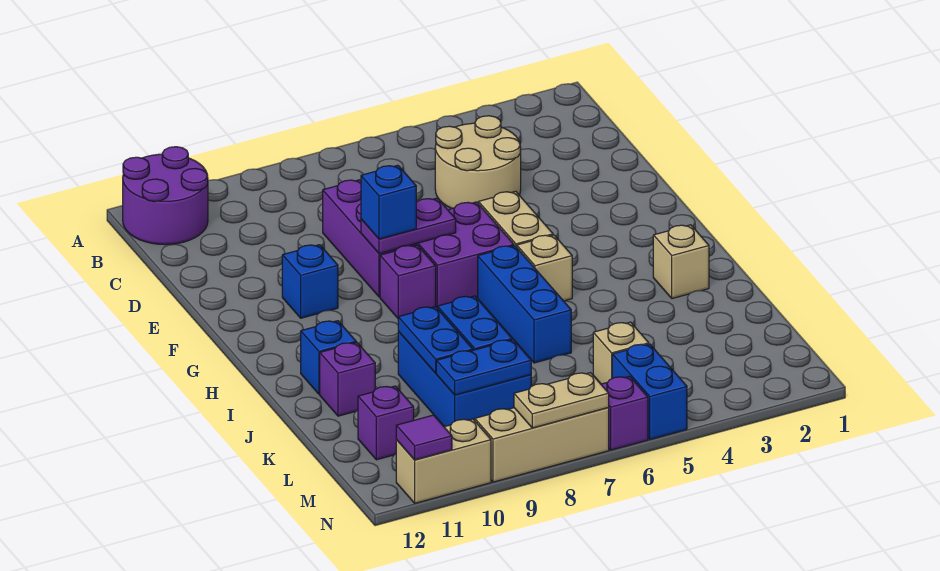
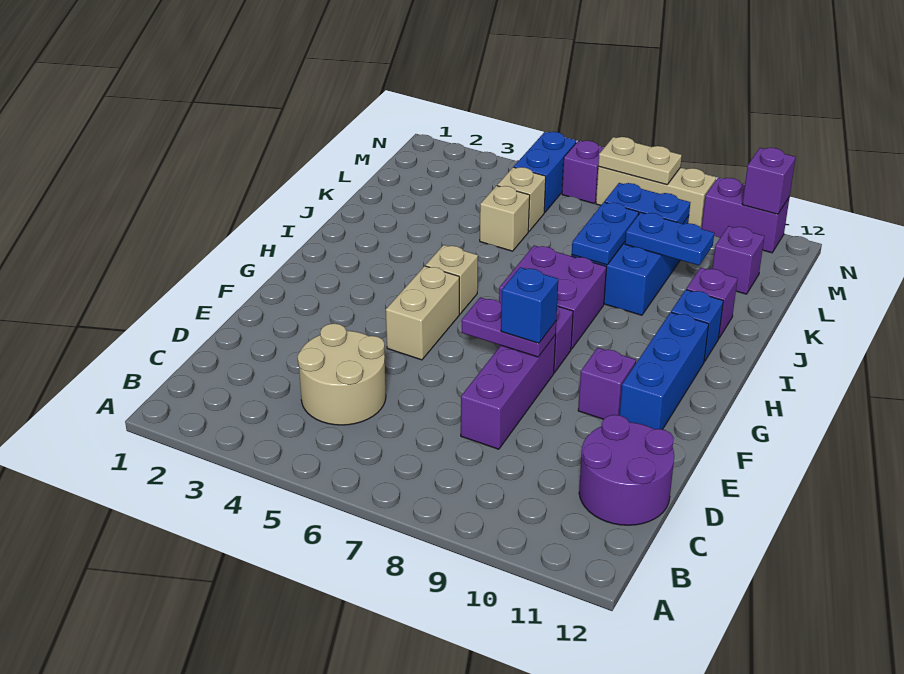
purple 2x2 round brick [123,147,208,245] -> purple 2x2 round brick moved to [579,415,674,525]
purple 2x2 brick [416,202,514,307] -> purple 2x2 brick moved to [499,245,606,349]
blue 1x1 brick [282,245,338,318] -> purple 1x1 brick [578,348,636,419]
blue 1x3 brick [478,246,571,363] -> blue 1x3 brick moved to [620,312,709,430]
tan 1x1 brick [653,225,709,299] -> tan 1x1 brick moved to [480,186,530,251]
blue 1x2 plate [398,307,473,373] -> blue 1x2 plate turned to [625,212,714,265]
tan 1x2 brick [396,419,491,503] -> purple 1x2 brick [702,178,790,253]
purple 1x1 tile [396,415,452,460] -> purple 1x1 brick [742,148,796,214]

